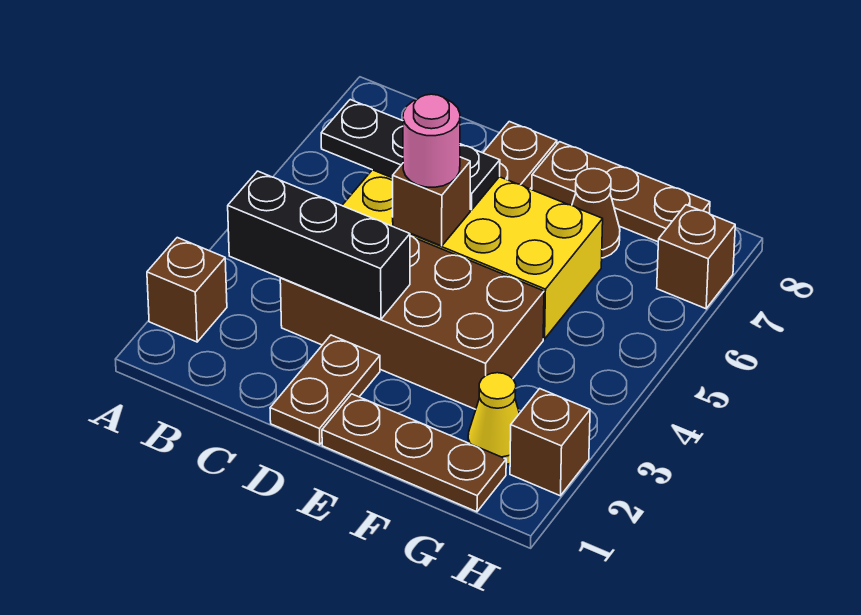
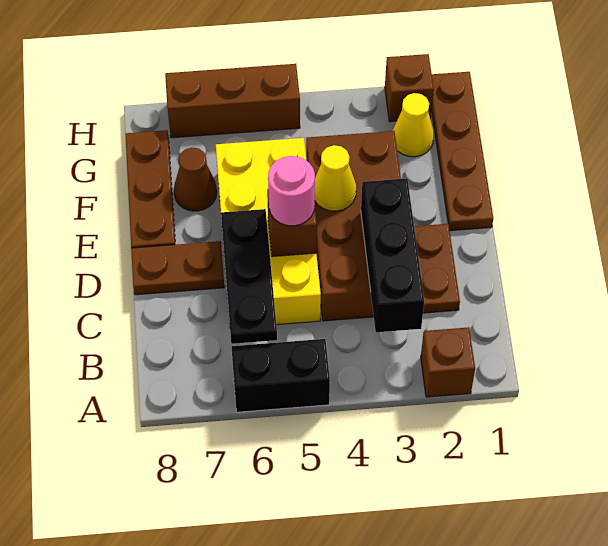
none -> black 1x2 brick [231,339,330,412]
brown 1x2 plate [270,335,380,445] -> brown 1x2 plate turned to [414,224,460,313]
brown 1x3 plate [322,394,506,512] -> brown 1x4 plate [432,72,493,231]
none -> yellow 1x1 cone [315,145,356,211]
brown 1x1 brick [657,205,735,309] -> brown 1x3 brick [165,64,300,138]

